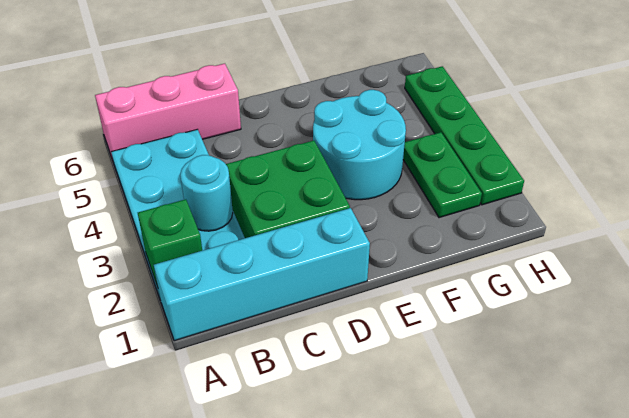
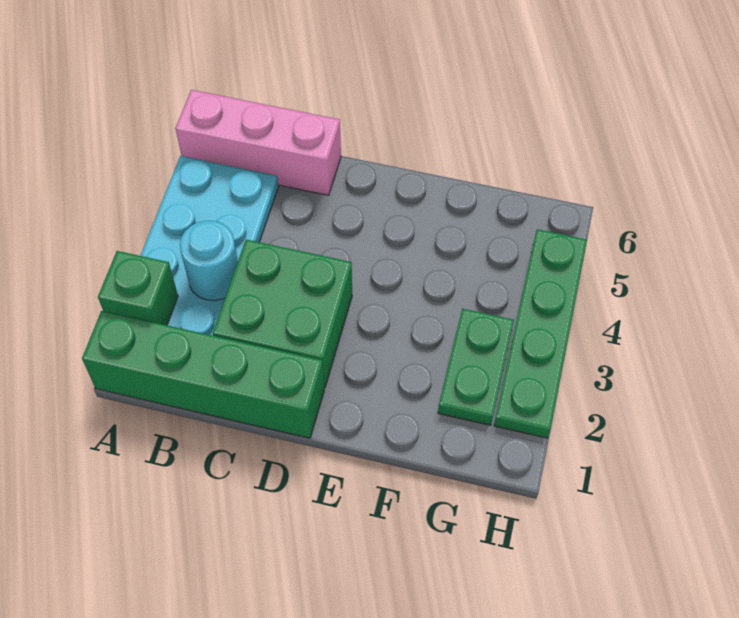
cyan 1x4 brick [154,208,370,341] -> green 1x4 brick [82,311,324,438]
cyan 2x2 round brick [313,90,406,200] -> none

